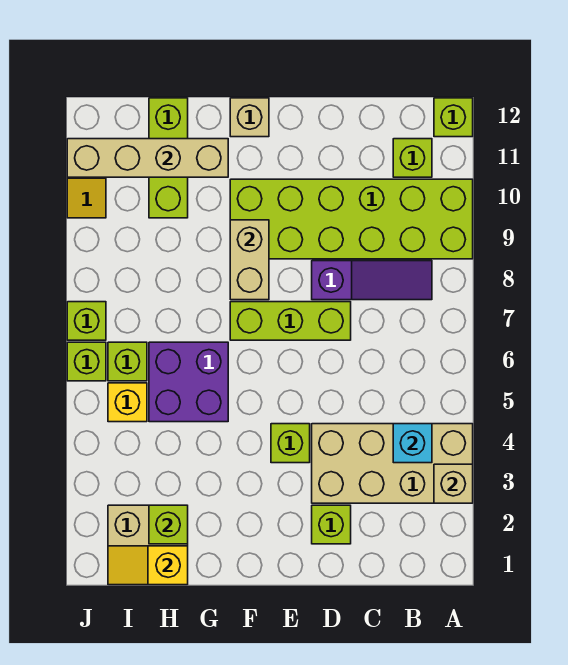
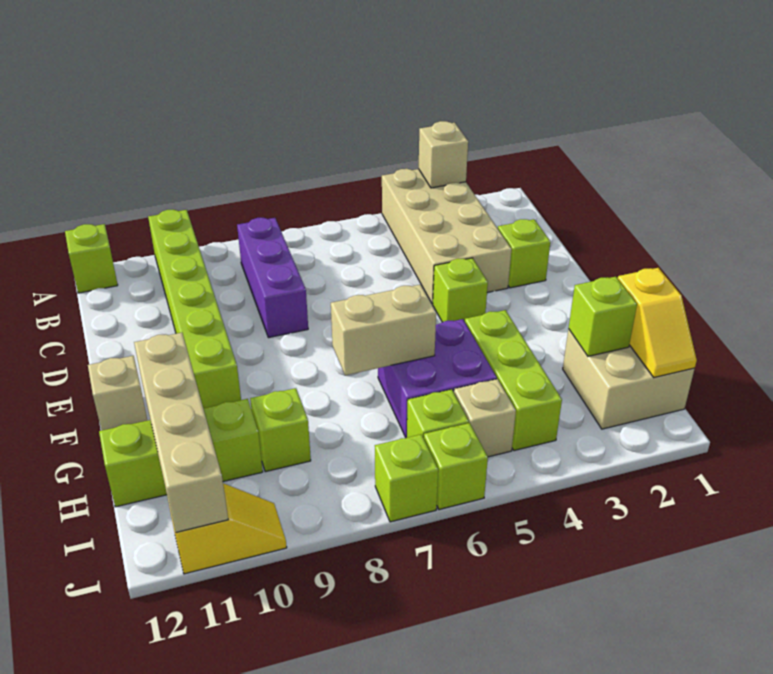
lime 2x6 brick [230,179,473,259] -> lime 1x6 brick [148,210,241,408]
cyan 1x1 brick [393,424,432,463] -> none
purple 1x3 slope [312,261,432,300] -> purple 1x3 brick [237,218,308,338]
lime 1x1 brick [393,139,432,177] -> lime 1x1 brick moved to [250,388,311,472]
lime 1x3 brick [230,302,351,340] -> lime 1x3 brick moved to [465,310,562,451]
tan 1x2 brick [230,220,269,300] -> tan 1x2 brick moved to [331,285,436,375]
yellow 1x1 brick [108,383,147,422] -> tan 1x1 brick [454,379,516,457]

